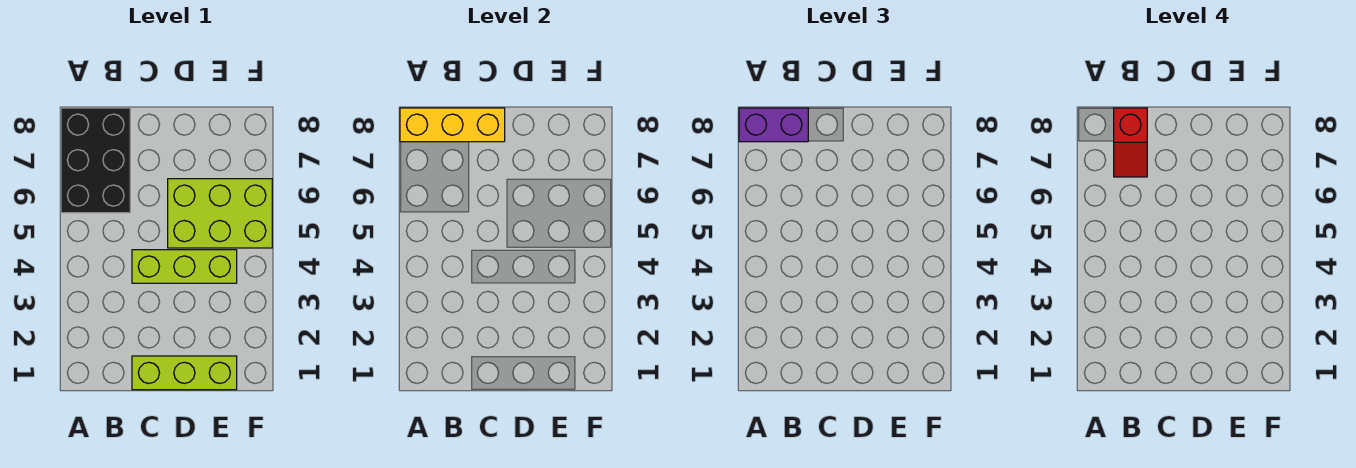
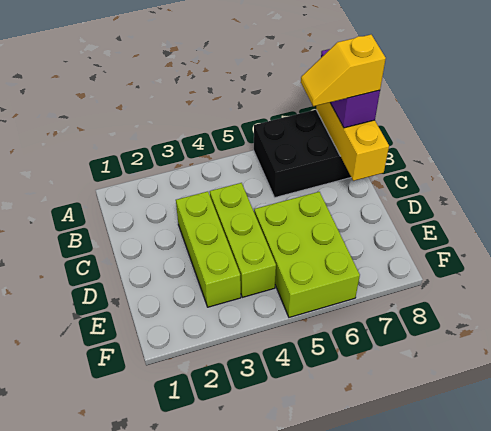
red 1x2 slope [1114,108,1147,177] -> yellow 1x2 slope [301,35,386,106]
lime 1x3 brick [132,356,237,390] -> lime 1x3 brick moved to [176,192,241,307]

